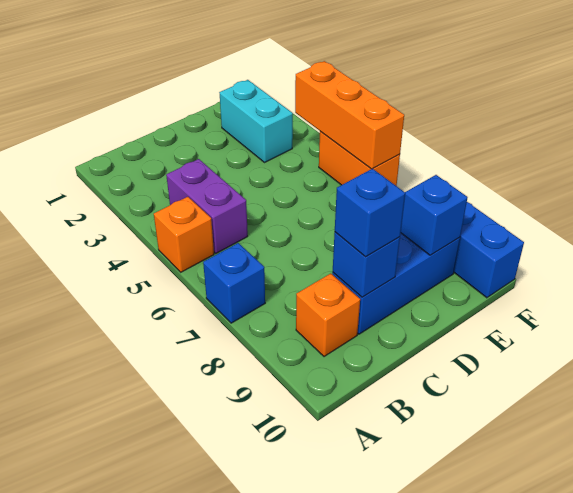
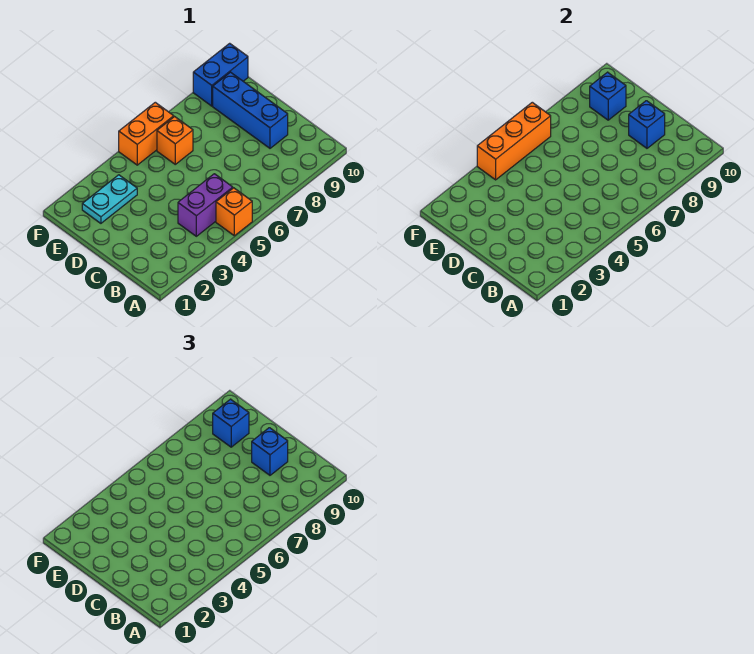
blue 1x1 brick [203,243,265,323] -> blue 1x1 brick moved to [213,399,249,447]
orange 1x1 brick [296,273,360,357] -> orange 1x1 brick moved to [157,117,193,164]
cyan 1x2 brick [219,80,293,163] -> cyan 1x2 plate [82,175,137,223]

